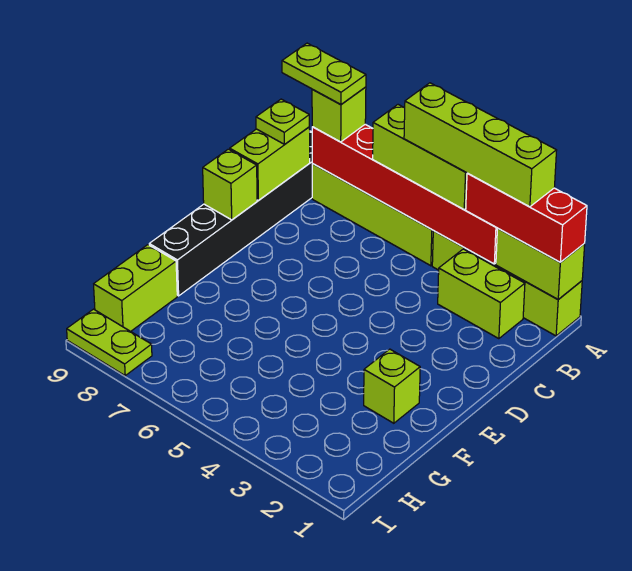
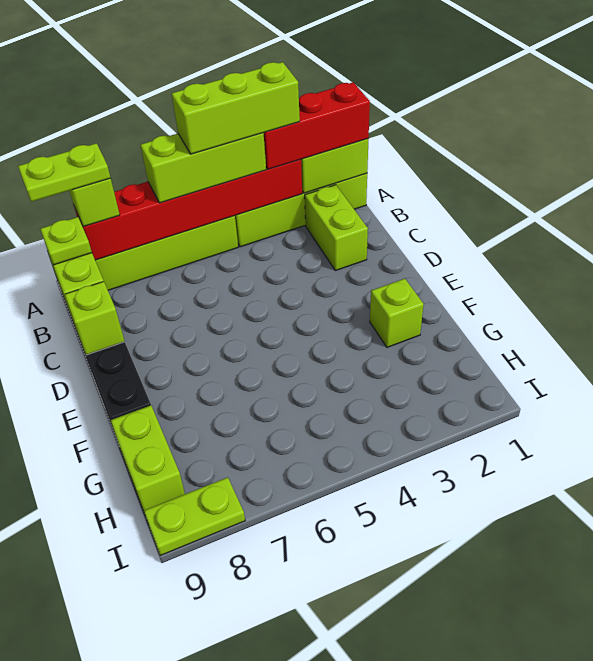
lime 1x4 brick [404,83,557,207] -> lime 1x3 brick [172,62,300,154]
lime 1x2 brick [438,249,525,339] -> lime 1x2 brick turned to [305,185,368,271]

